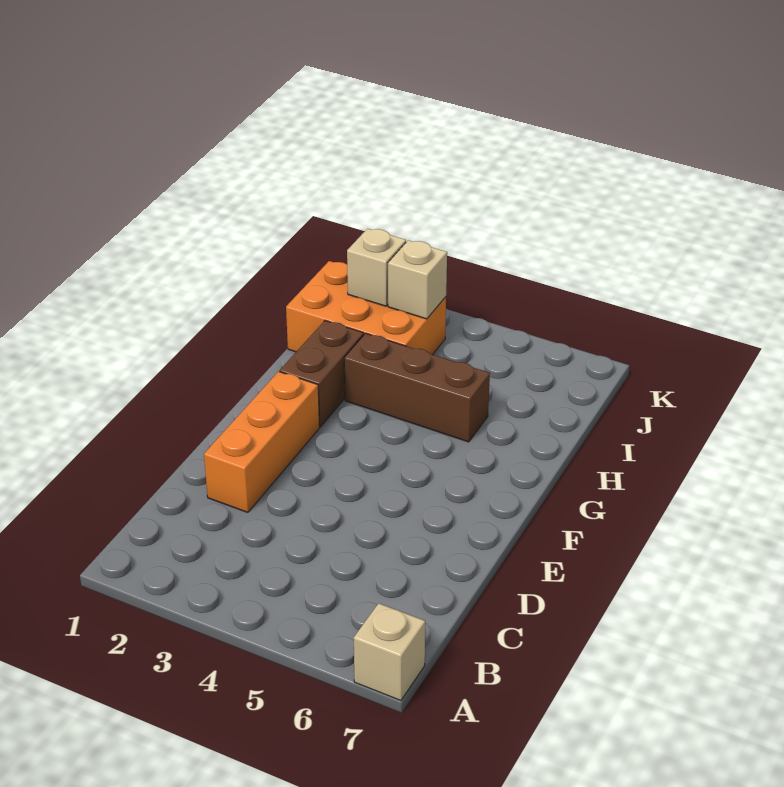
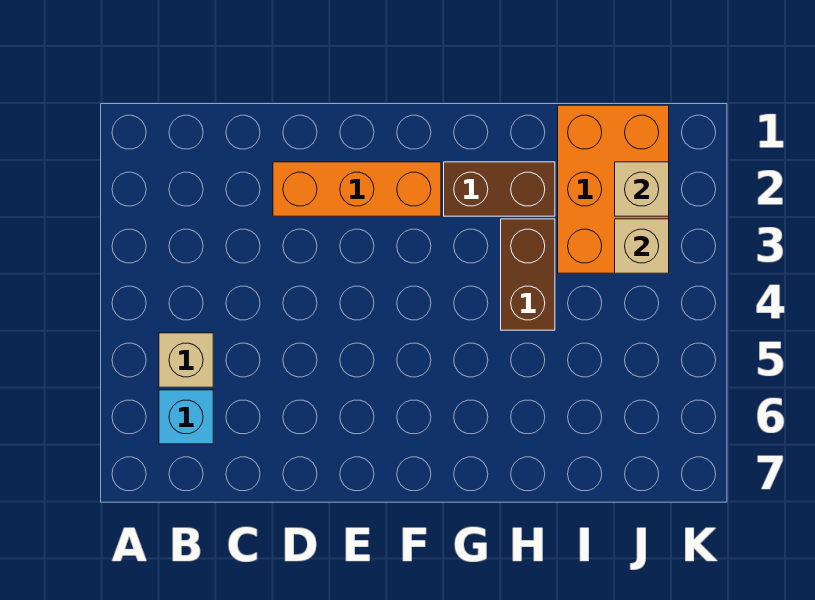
tan 1x1 brick [354,603,425,701] -> tan 1x1 brick moved to [159,333,213,387]
none -> cyan 1x1 brick [159,390,213,444]
brown 1x3 brick [344,333,490,442] -> brown 1x2 brick [501,219,555,330]

